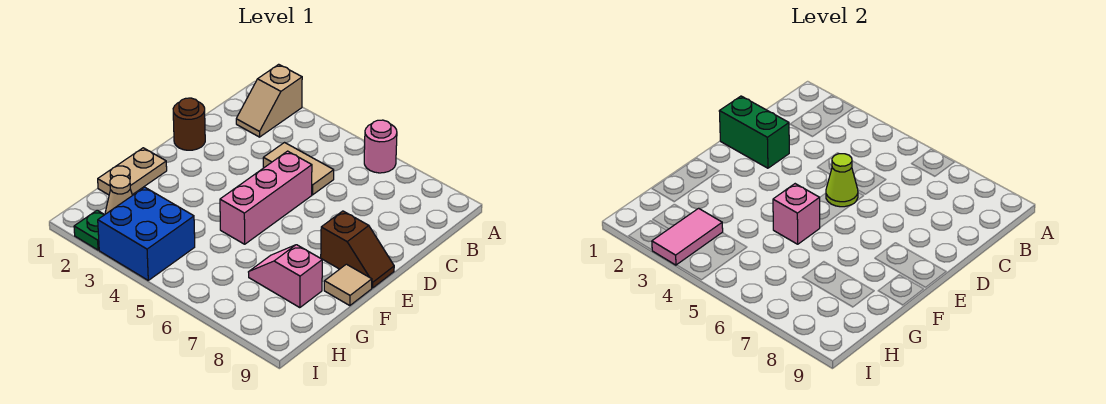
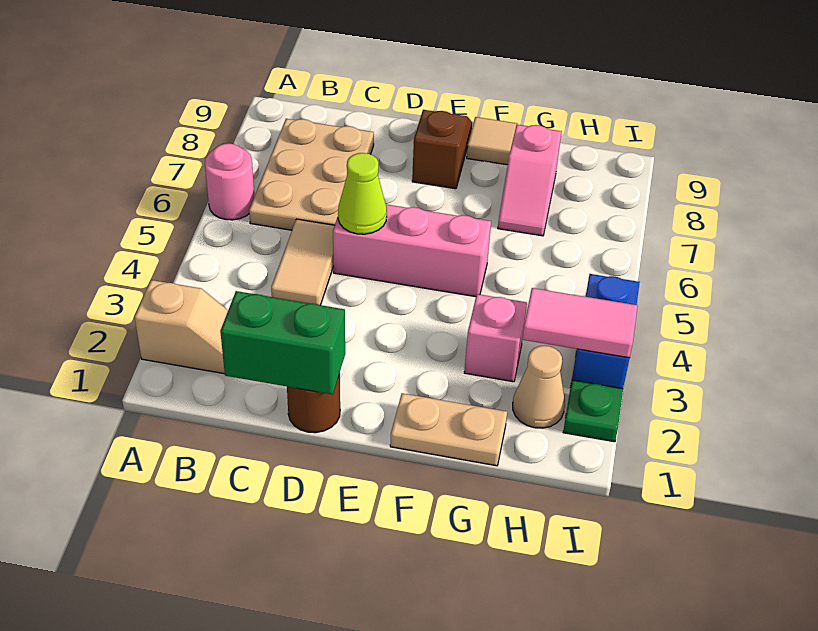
none -> tan 2x3 plate [249,119,374,230]
green 1x2 brick [719,96,789,168] -> green 1x2 brick turned to [220,291,345,394]
pink 1x1 brick [773,184,820,244] -> pink 1x1 brick moved to [464,294,527,382]
blue 2x2 brick [98,187,195,280] -> blue 1x2 brick [572,274,640,388]

